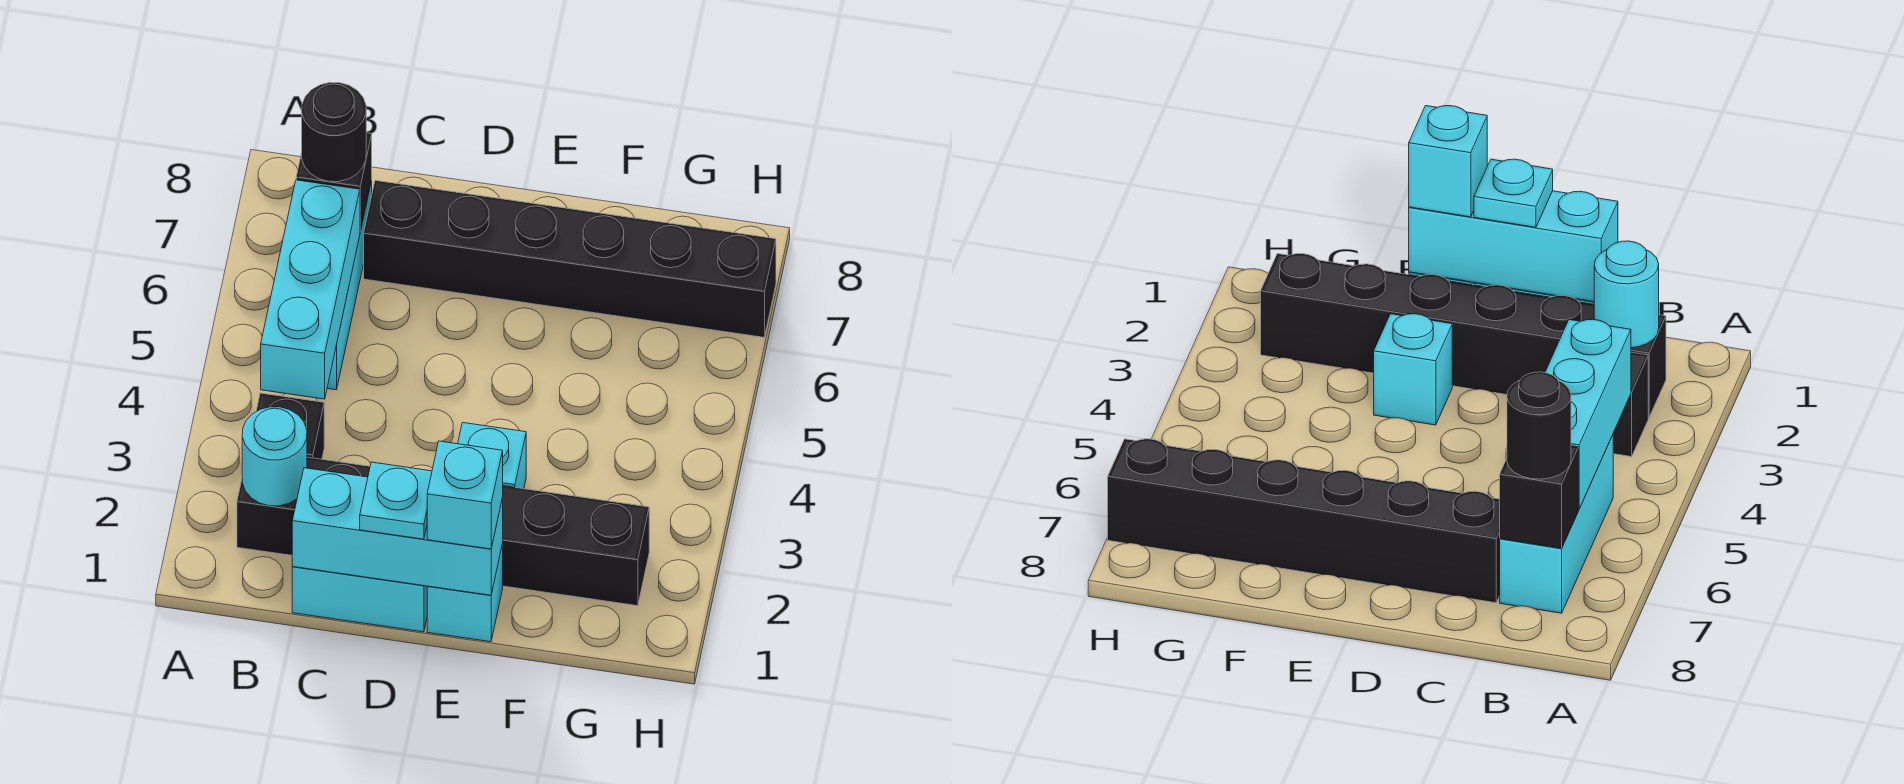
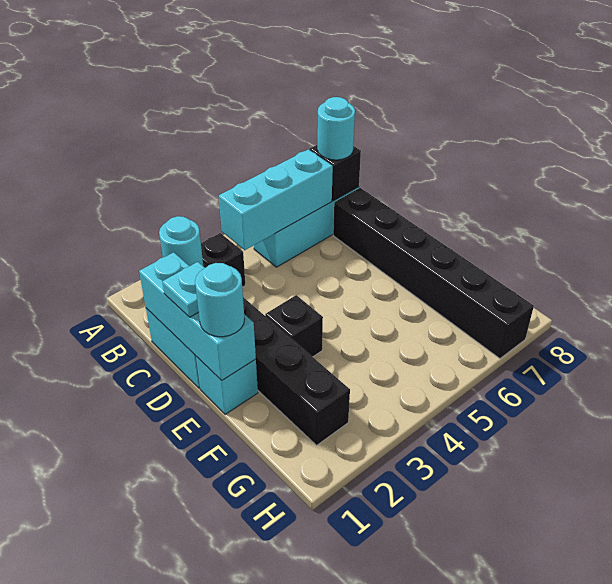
black 1x1 round brick [302,82,366,182] -> cyan 1x1 round brick [317,97,355,160]
cyan 1x1 brick [427,441,503,549] -> cyan 1x1 round brick [195,263,245,337]
cyan 1x1 brick [458,423,526,489] -> black 1x1 brick [265,295,323,357]

